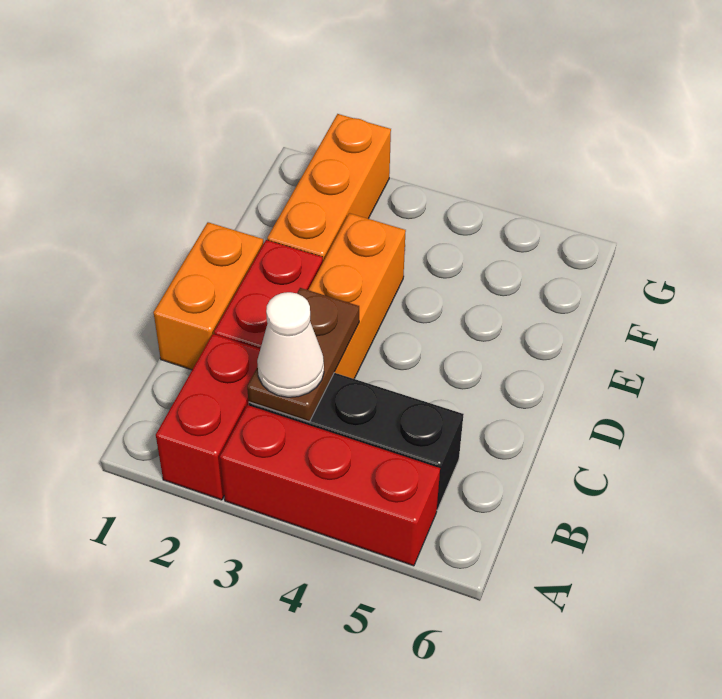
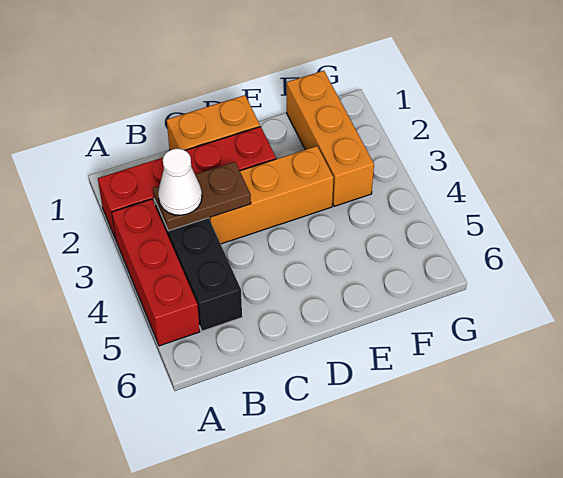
orange 1x3 brick [267,114,391,261] -> orange 1x3 brick turned to [287,71,374,206]

